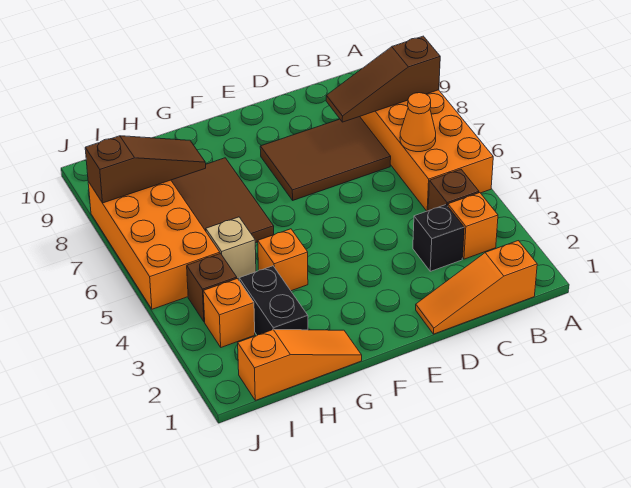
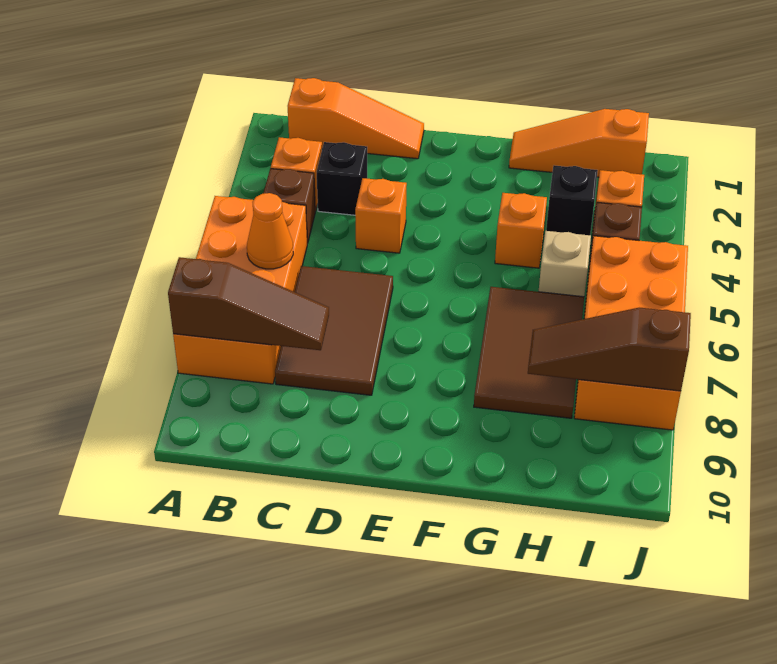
brown 2x3 tile [260,117,391,200] -> brown 2x3 tile turned to [275,266,393,395]
none -> orange 1x1 brick [355,178,407,253]
black 1x2 brick [239,266,308,335] -> black 1x1 brick [546,165,598,235]

